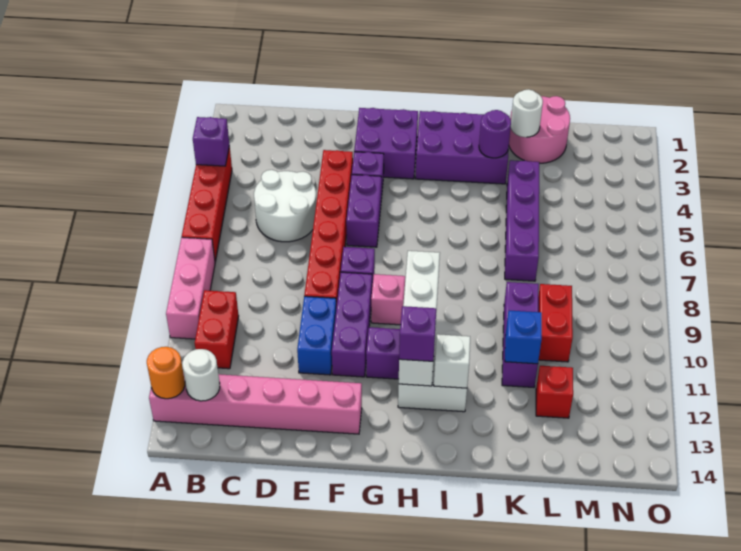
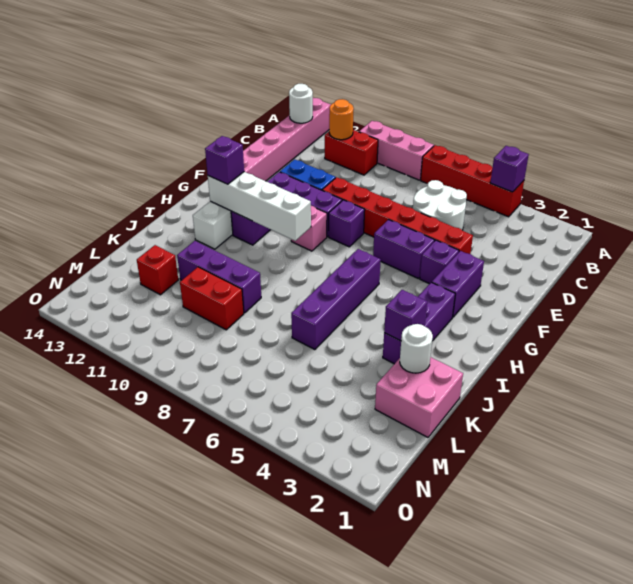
orange 1x1 round brick [147,347,185,399] -> orange 1x1 round brick moved to [329,99,354,140]
purple 2x2 brick [354,108,418,179] -> purple 1x2 brick [432,251,484,317]
purple 2x3 brick [415,111,508,184] -> purple 1x3 brick [383,282,455,364]
white 1x1 brick [434,334,470,388] -> none
purple 1x1 round brick [479,110,511,158] -> purple 1x1 brick [384,290,427,341]
pink 2x2 round brick [509,96,570,163] -> pink 2x2 brick [375,357,463,437]
purple 1x4 brick [505,160,539,281] -> purple 1x4 brick turned to [291,249,381,350]
blue 1x1 brick [505,311,542,364] -> none

